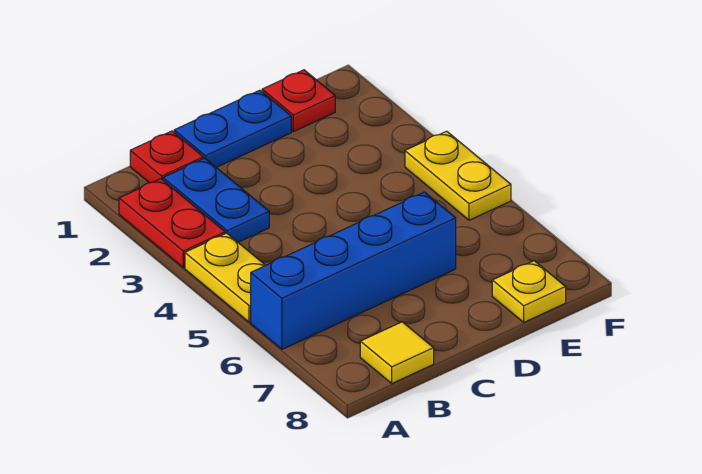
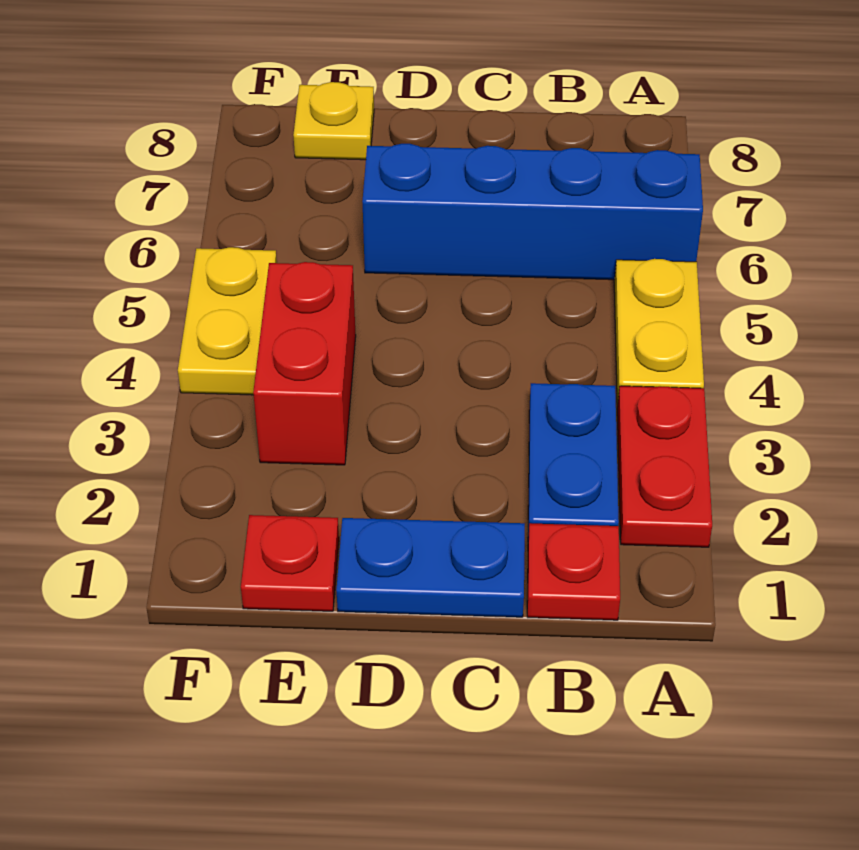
yellow 1x1 tile [360,322,434,383] -> none
none -> red 1x2 brick [253,262,356,465]

